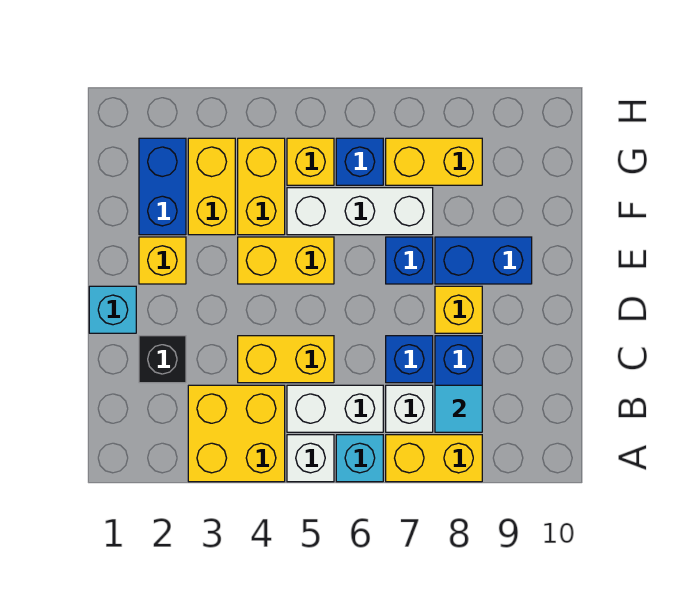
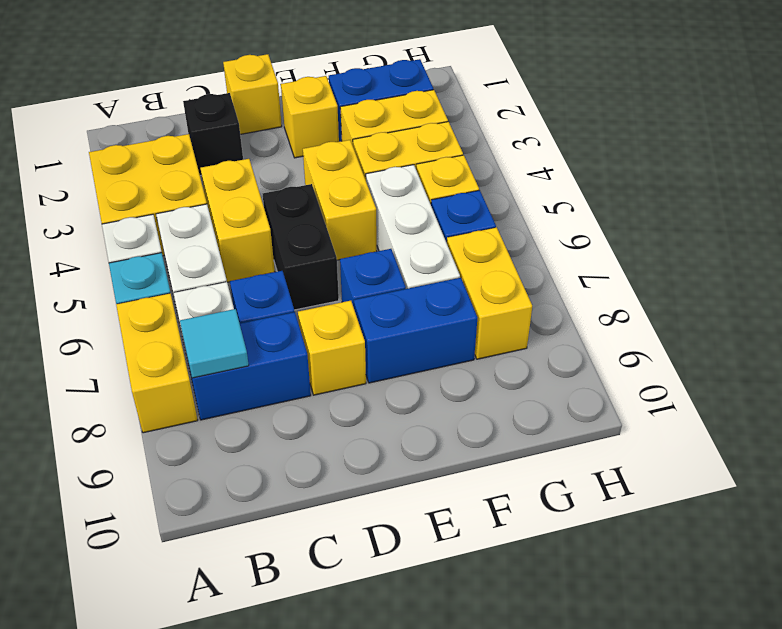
cyan 1x1 brick [89,286,136,333] -> yellow 1x1 brick [223,54,282,134]
none -> black 1x2 brick [263,184,339,310]
blue 1x2 brick [435,237,532,284] -> blue 1x2 brick turned to [354,278,477,383]

